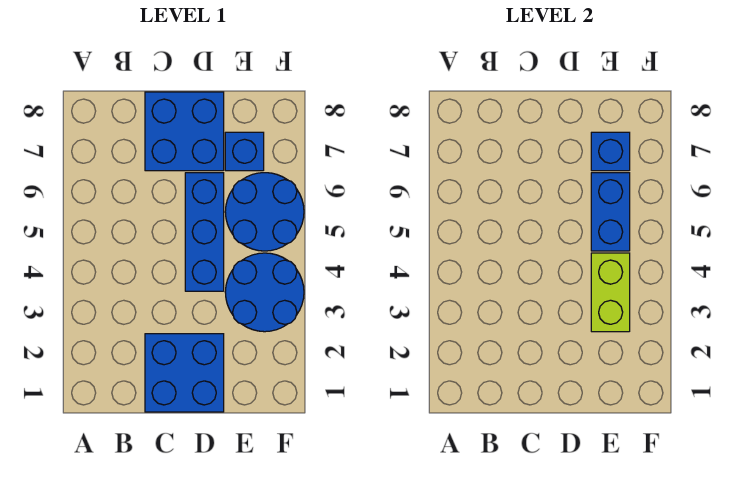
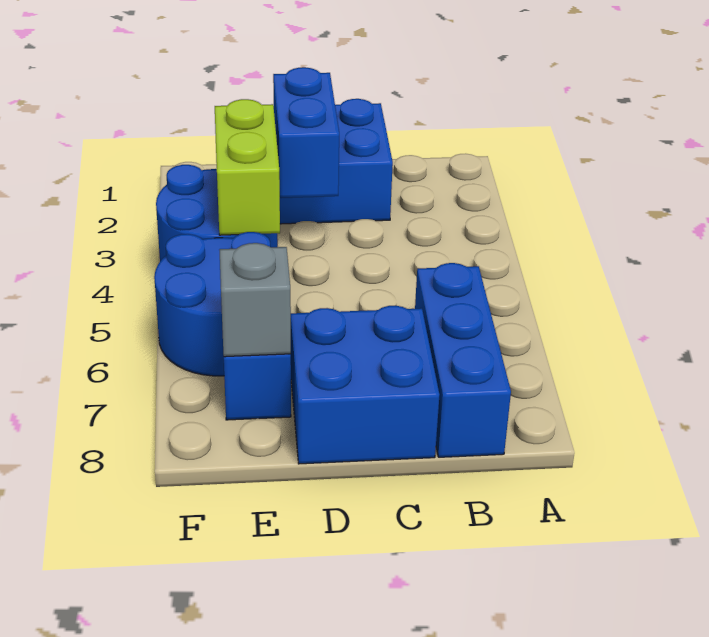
blue 1x3 brick [185,173,224,291] -> blue 1x3 brick moved to [415,263,511,457]
blue 1x2 brick [591,173,630,251] -> blue 1x2 brick moved to [273,67,339,198]
blue 1x1 brick [591,132,630,171] -> grey 1x1 brick [220,243,291,357]

